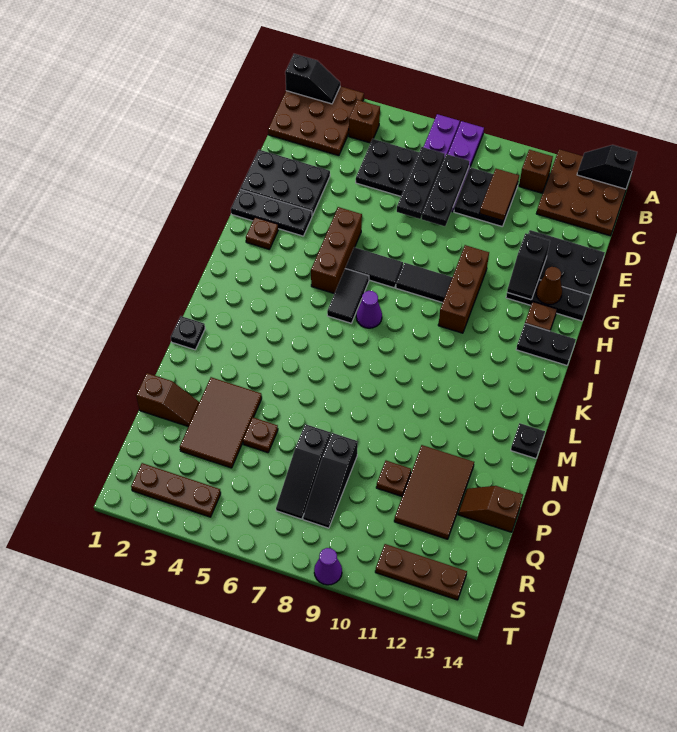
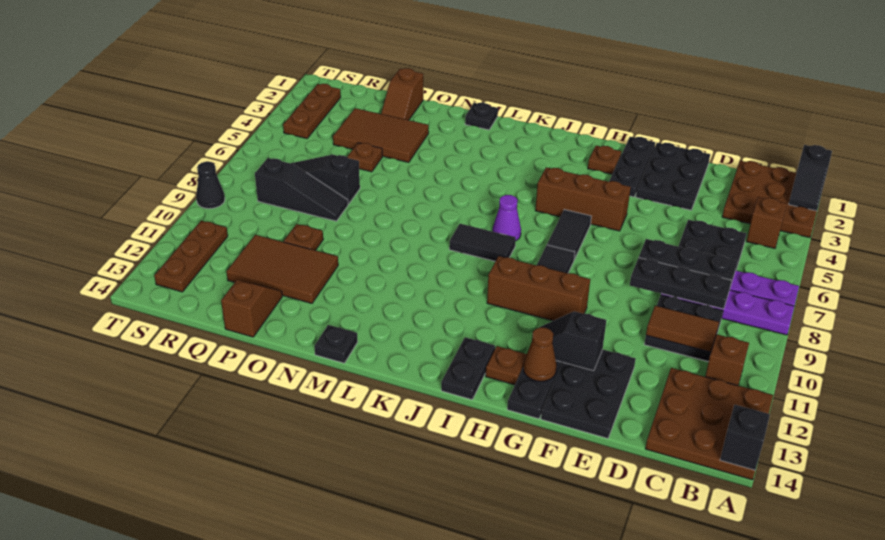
black 1x2 tile [327,269,369,323] -> black 1x2 tile moved to [449,224,516,261]
black 1x3 slope [303,433,358,528] -> black 1x3 slope turned to [255,158,348,221]
purple 1x1 cone [314,548,342,585] -> black 1x1 cone [196,162,225,209]

